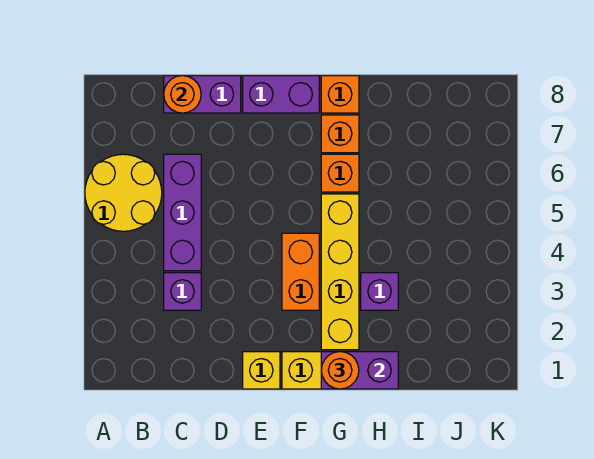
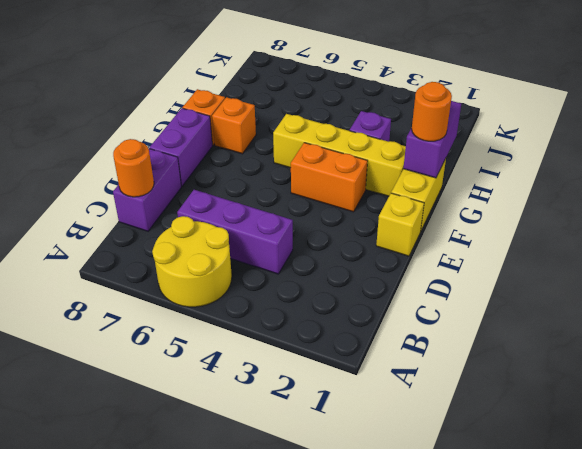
purple 1x1 brick [164,273,201,310] -> none
orange 1x1 brick [321,154,359,192] -> none

